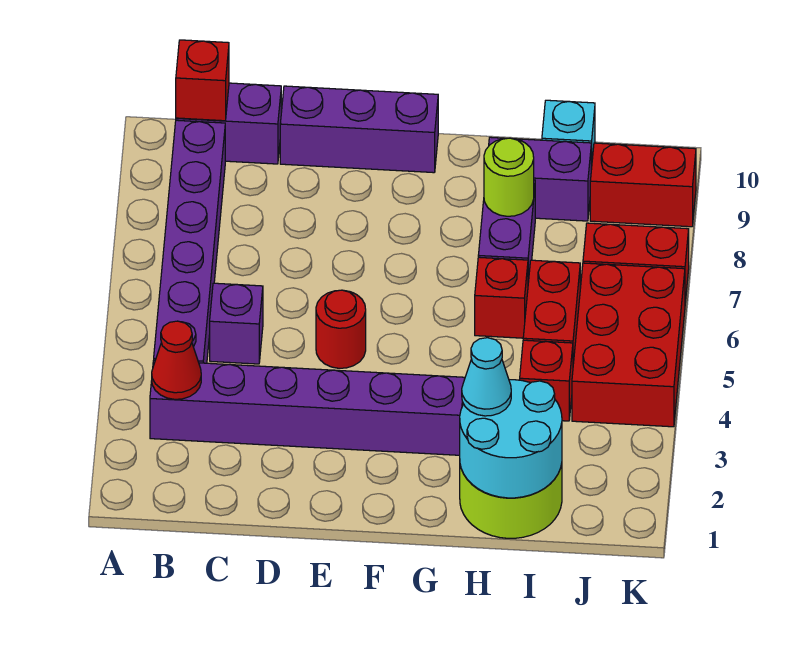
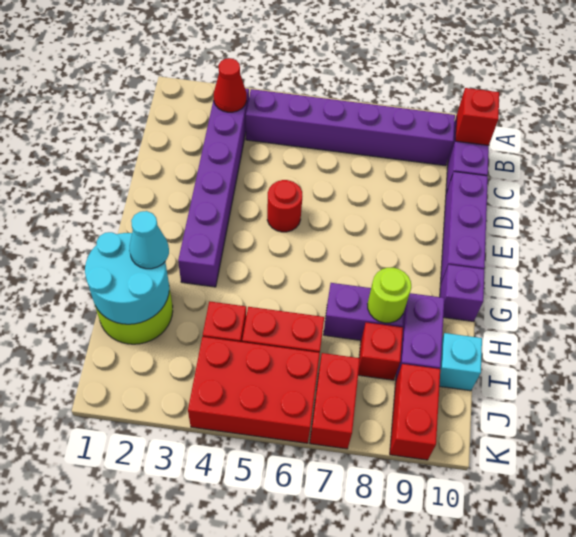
purple 1x1 brick [210,283,263,364] -> purple 1x1 brick moved to [440,265,484,322]
red 1x1 brick [475,257,528,338] -> red 1x1 brick moved to [358,323,403,380]

